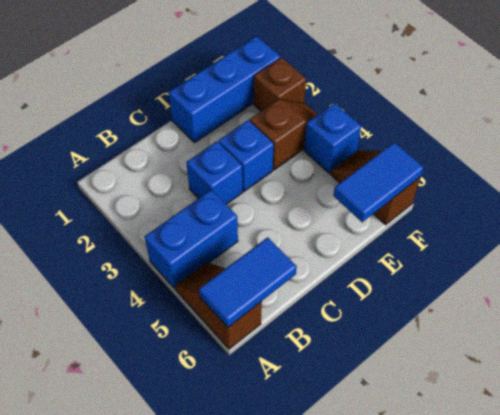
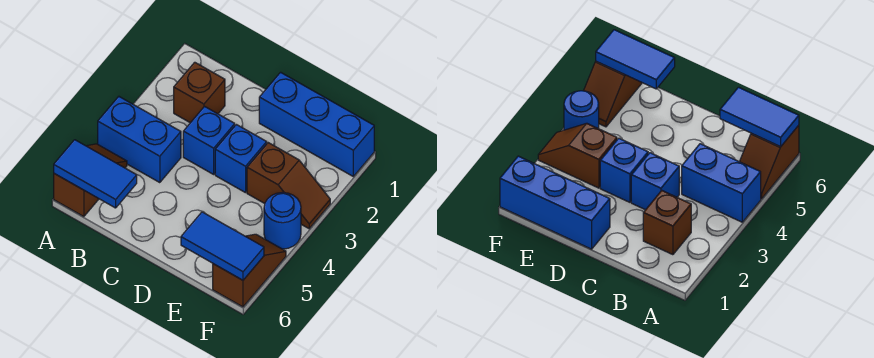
brown 1x1 brick [254,58,306,111] -> brown 1x1 brick moved to [174,62,225,123]
blue 1x1 brick [304,103,361,173] -> blue 1x1 round brick [264,193,301,249]

